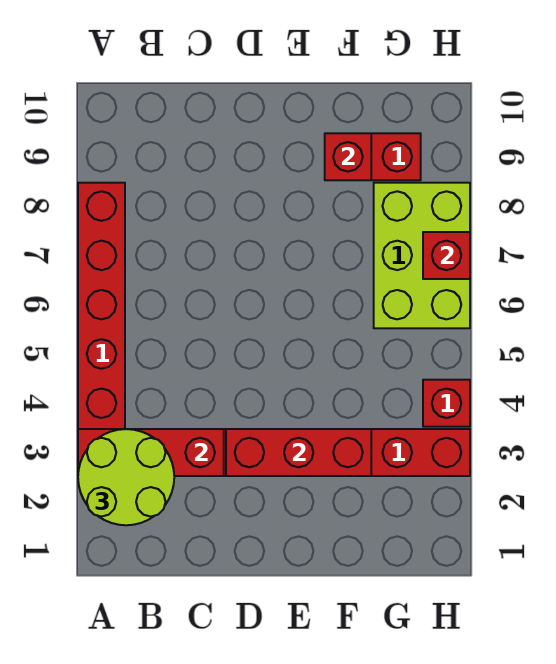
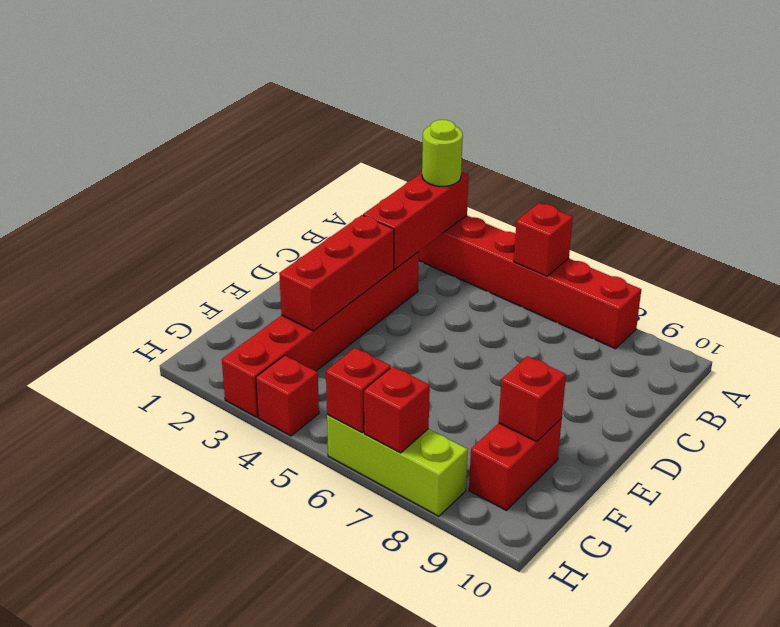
lime 2x2 round brick [78,429,174,525] -> lime 1x1 round brick [422,120,463,186]
none -> red 1x1 brick [514,203,573,276]
lime 2x3 brick [374,183,470,328] -> lime 1x3 brick [327,415,468,516]
none -> red 1x1 brick [326,348,391,433]

